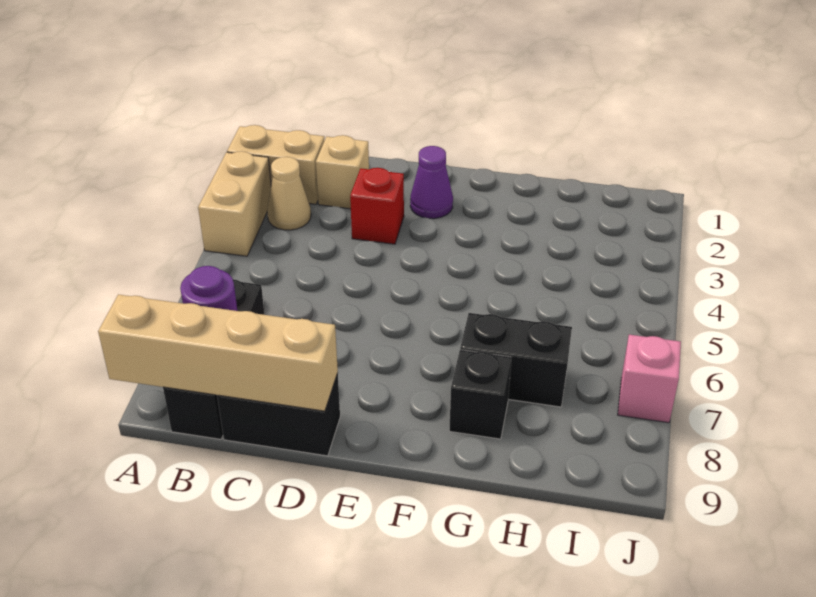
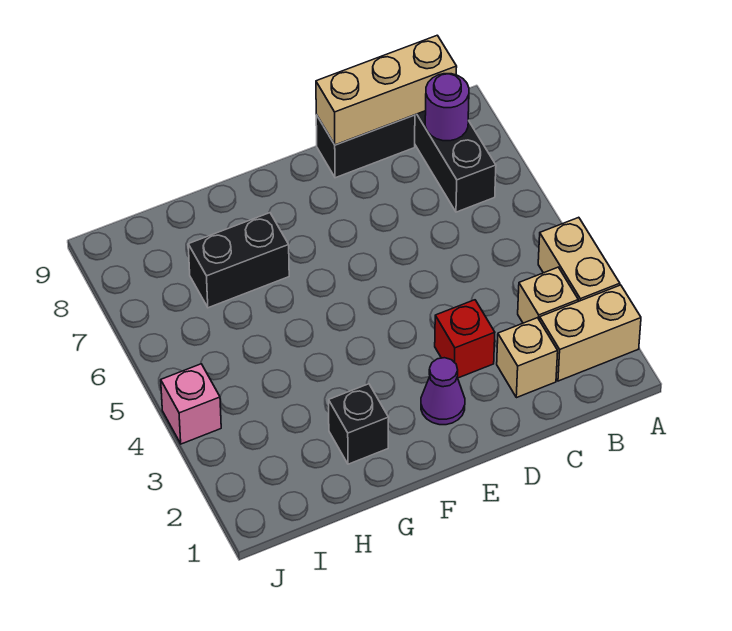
tan 1x4 brick [98,294,338,411] -> tan 1x3 brick [316,35,457,145]
tan 1x1 cone [267,157,311,230] -> tan 1x1 brick [518,267,578,323]
black 1x1 brick [449,350,511,439] -> black 1x1 brick moved to [329,384,389,464]
pink 1x1 brick [618,335,681,423] -> pink 1x1 brick moved to [161,364,221,444]

